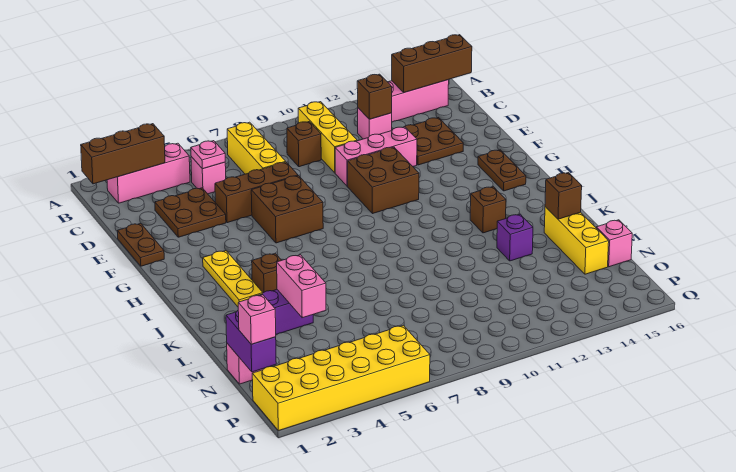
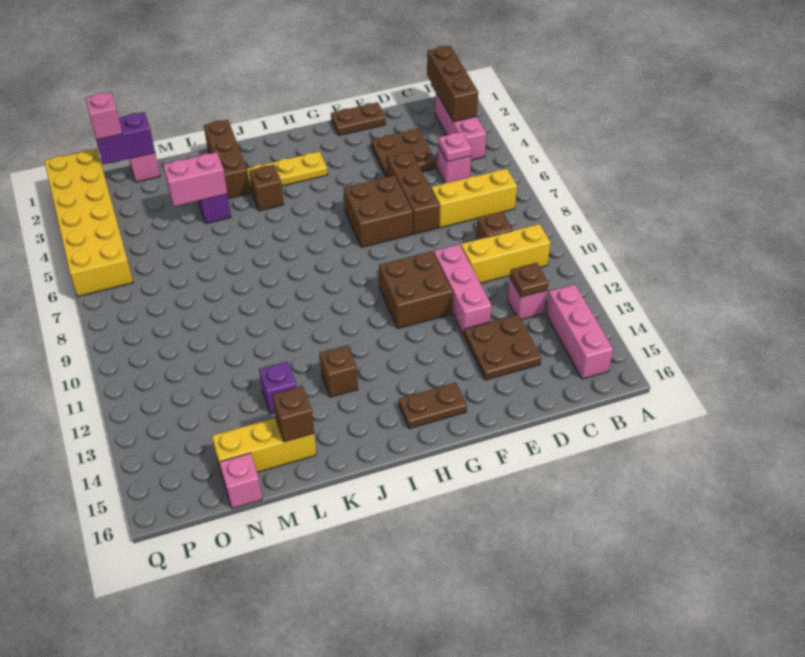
brown 1x3 brick [392,35,472,92] -> brown 1x3 brick moved to [204,120,251,199]
brown 1x1 brick [357,74,392,119] -> brown 1x1 plate [510,263,548,297]

